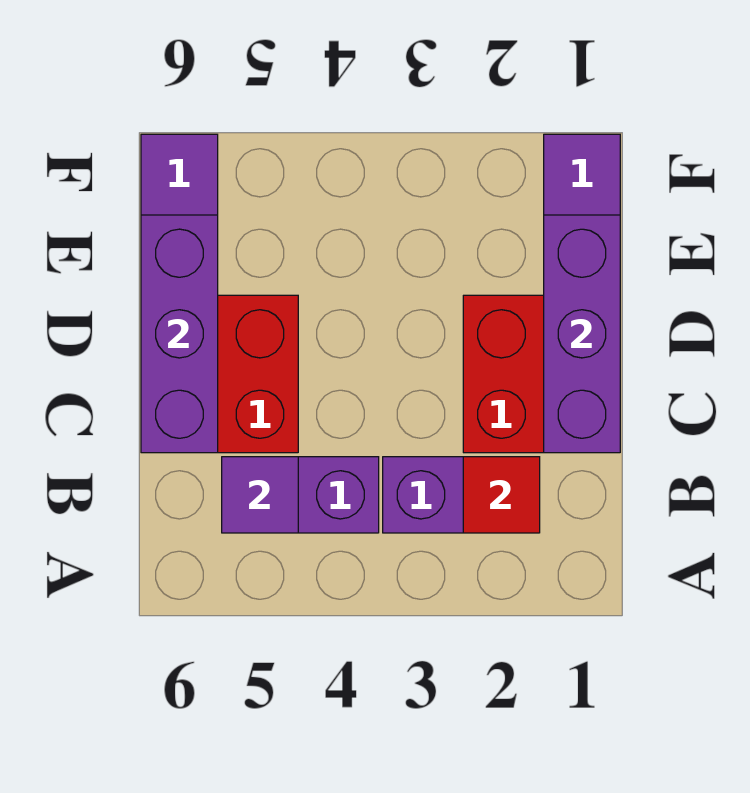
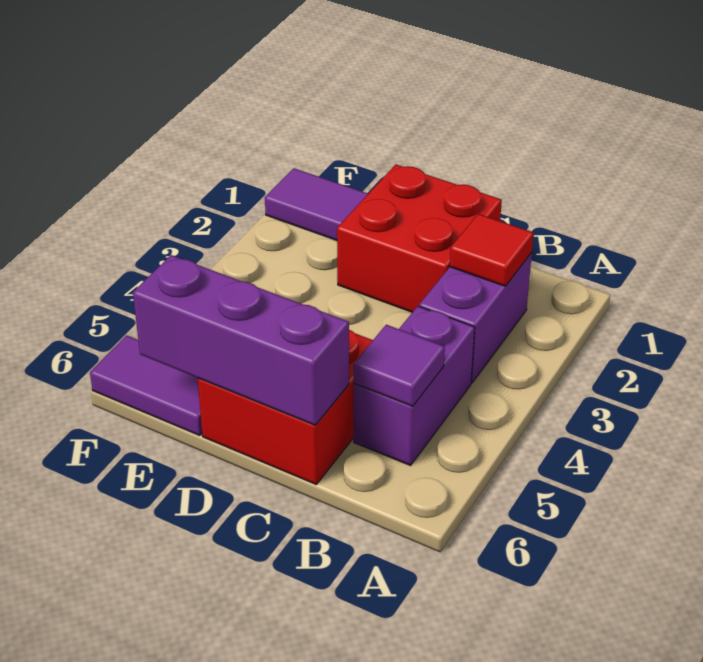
purple 1x3 brick [544,215,620,453] -> none

